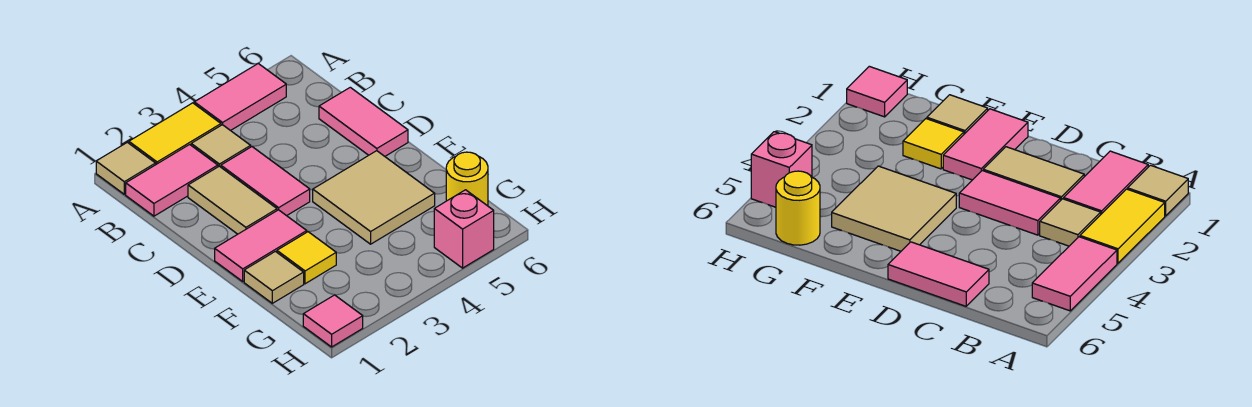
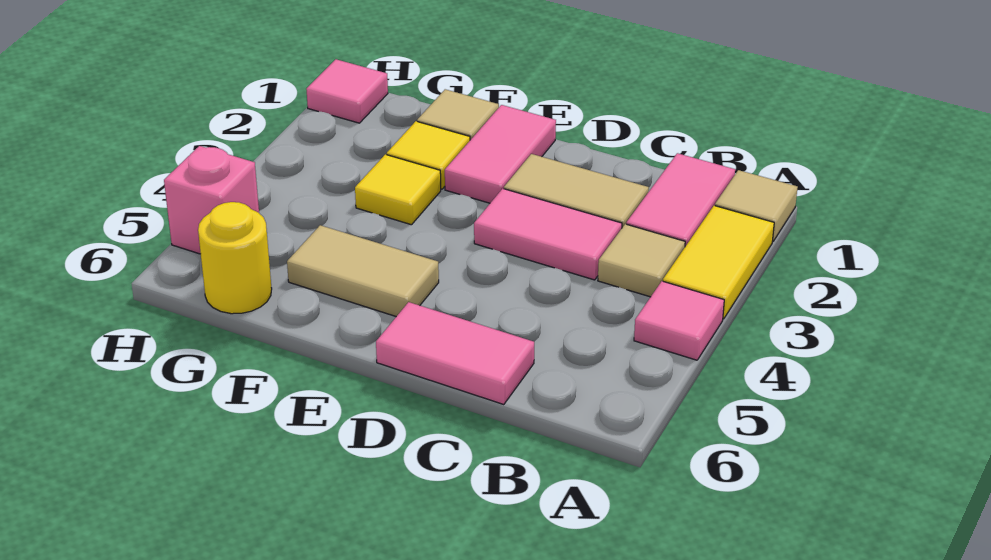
pink 1x2 tile [194,64,286,131] -> pink 1x1 tile [634,281,724,360]
tan 2x2 tile [313,151,435,244] -> tan 1x2 tile [287,225,439,316]
none -> yellow 1x1 tile [355,154,441,225]

